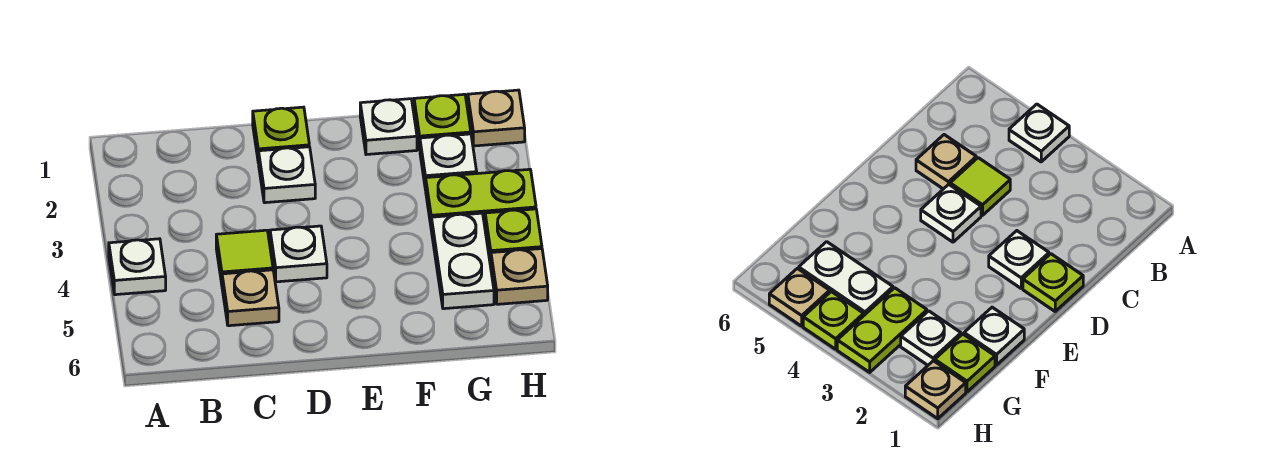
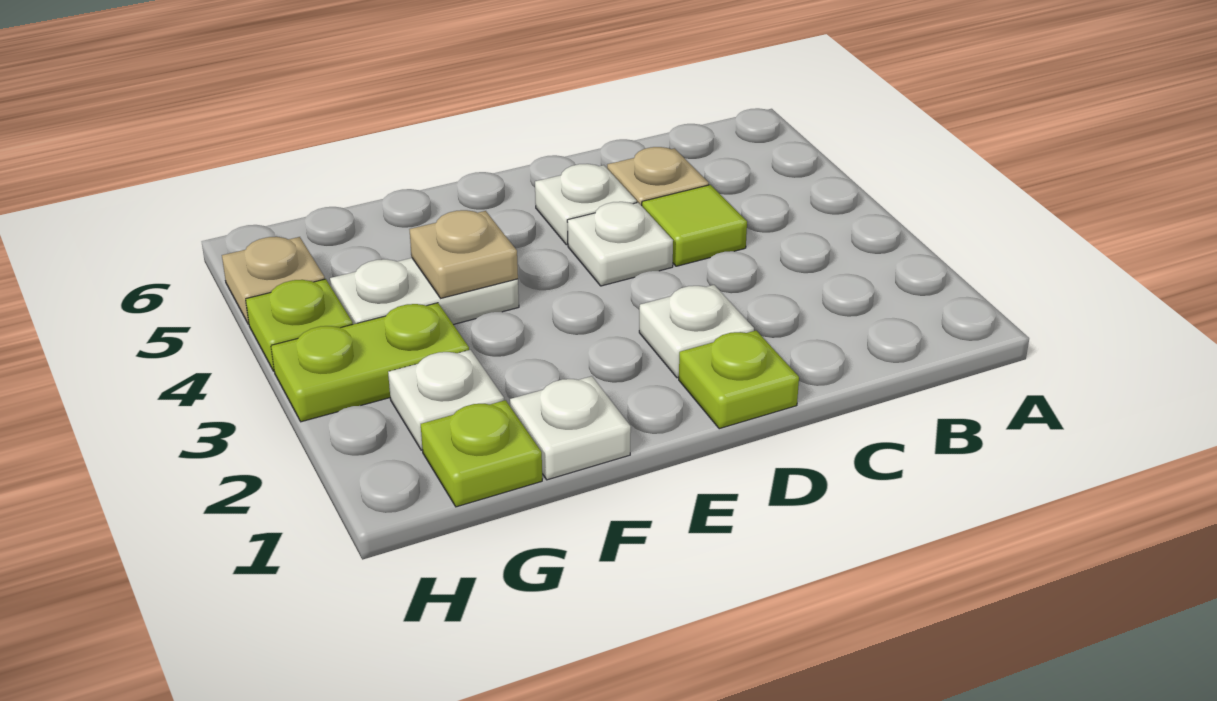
white 1x1 plate [109,239,166,295] -> white 1x1 plate moved to [535,164,637,245]
white 1x2 plate [431,213,494,309] -> white 1x2 plate turned to [330,258,519,325]
tan 1x1 plate [468,90,525,146] -> tan 1x1 plate moved to [409,210,518,298]

